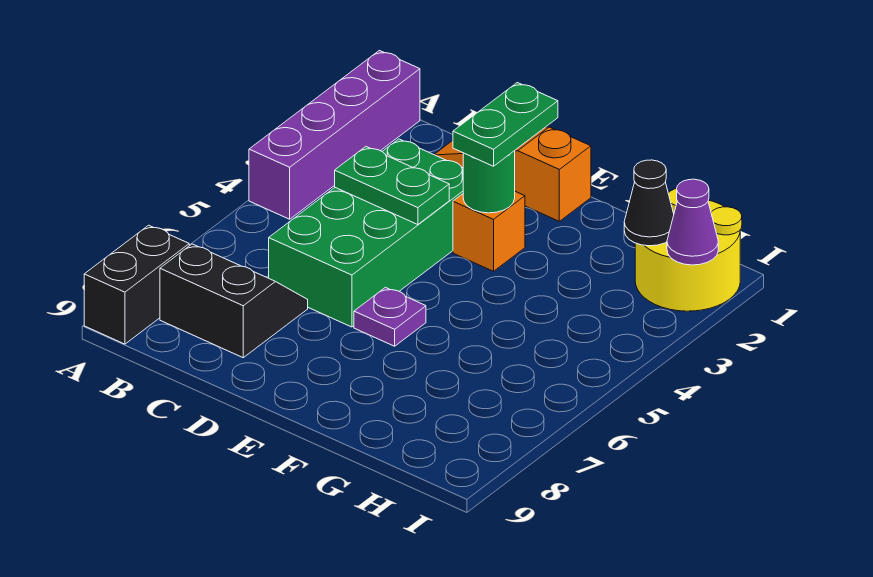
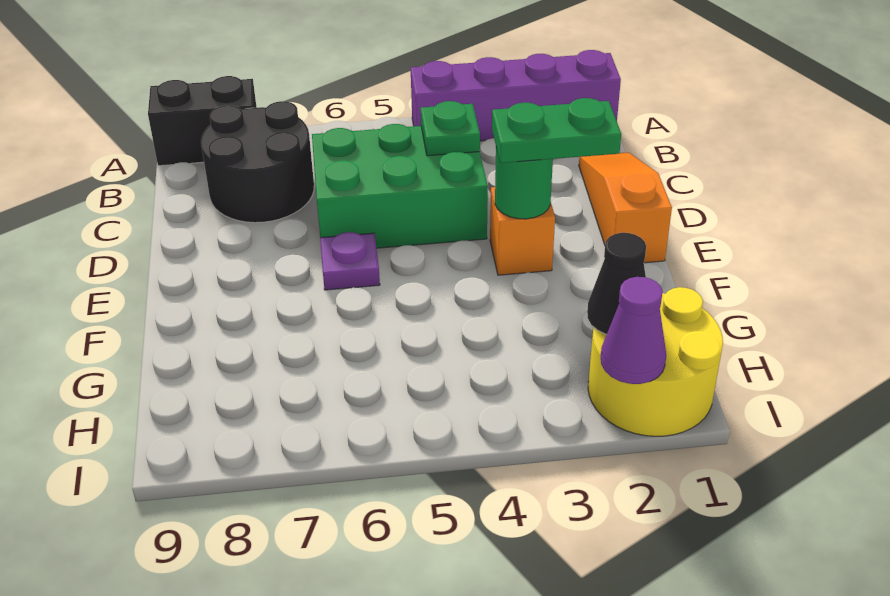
black 2x2 slope [160,244,308,358] -> black 2x2 round brick [201,101,314,223]
green 2x4 brick [269,139,463,327] -> green 2x3 brick [312,124,488,248]
green 1x2 plate [335,147,449,225] -> green 1x1 plate [421,101,480,156]

